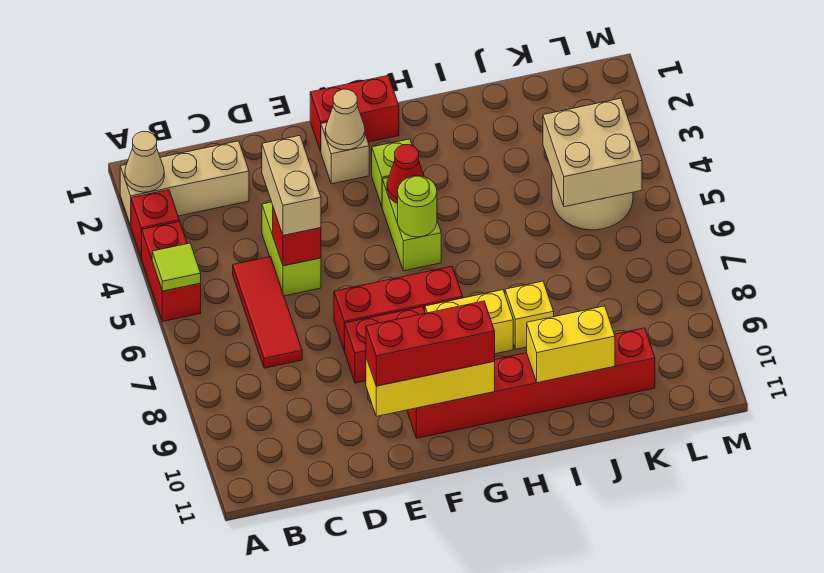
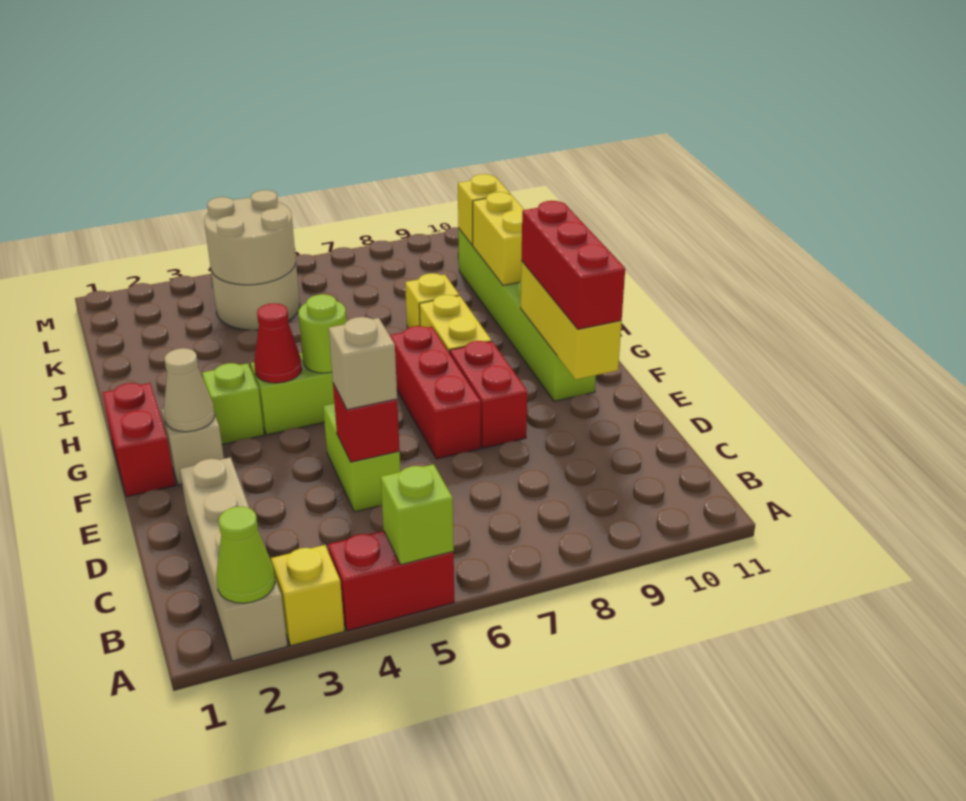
tan 1x3 brick [120,141,249,226] -> tan 1x4 brick [180,457,287,661]
tan 1x1 cone [125,132,164,192] -> lime 1x1 cone [216,507,275,603]
red 1x1 brick [131,190,179,258] -> yellow 1x1 brick [271,545,345,646]
lime 1x1 tile [152,243,201,291] -> lime 1x1 brick [381,464,454,565]
red 1x3 tile [233,257,302,368] -> none
lime 1x2 brick [262,202,321,296] -> lime 1x2 brick turned to [323,403,401,512]
tan 1x2 brick [262,136,321,235] -> tan 1x1 brick [329,317,397,410]
red 1x6 brick [407,328,655,438] -> lime 1x6 brick [458,228,596,401]
tan 2x2 brick [543,98,642,207] -> tan 2x2 round brick [204,190,296,285]
none -> yellow 1x1 brick [458,174,510,245]

